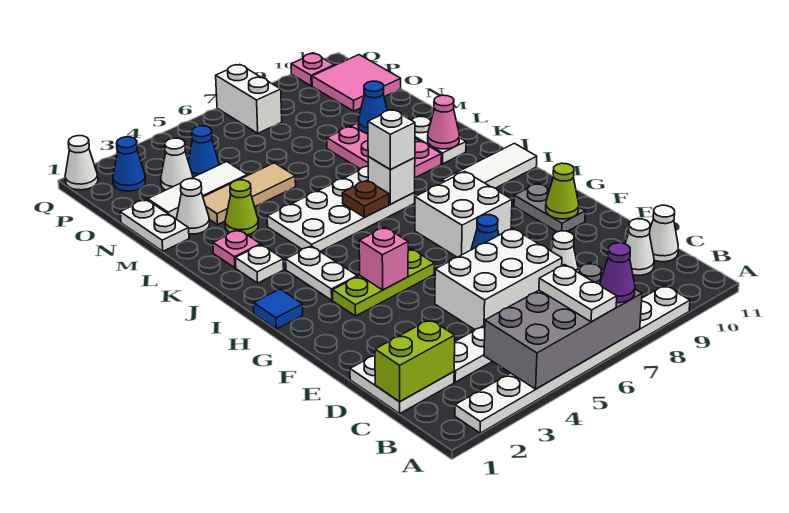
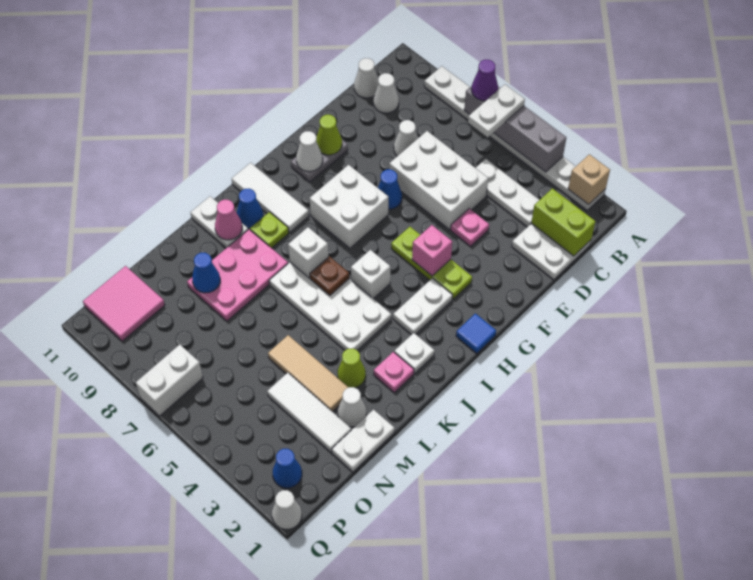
none -> tan 1x1 brick [568,154,610,205]
grey 2x4 brick [484,262,642,389] -> grey 1x4 brick [464,86,566,172]
white 1x1 brick [368,110,415,169] -> white 1x1 brick moved to [351,250,390,299]
none -> lime 1x1 plate [250,212,289,248]
white 1x2 plate [412,116,466,164] -> white 1x2 plate turned to [191,196,248,248]
white 1x1 cone [161,138,193,190] -> white 1x1 cone moved to [296,131,323,171]
blue 1x1 cone [188,126,219,177] -> blue 1x1 cone moved to [237,189,263,228]
pink 1x1 plate [291,54,334,86] -> pink 1x1 plate moved to [451,209,489,246]

